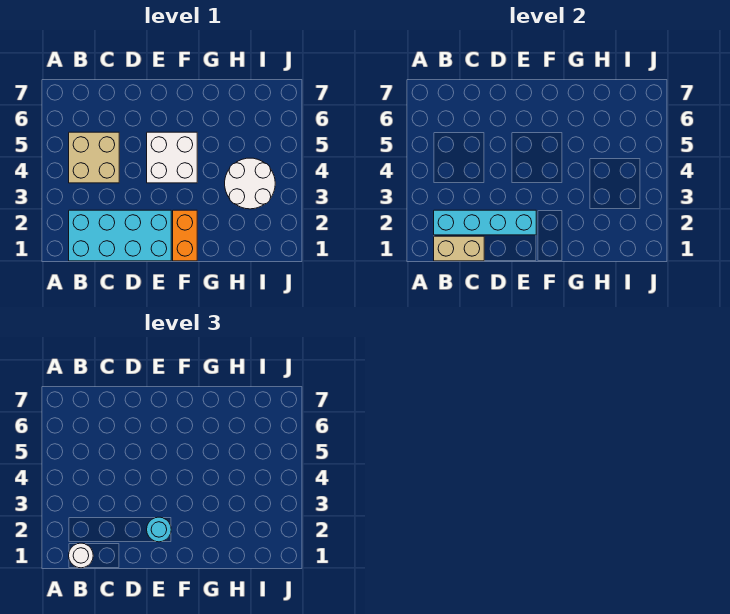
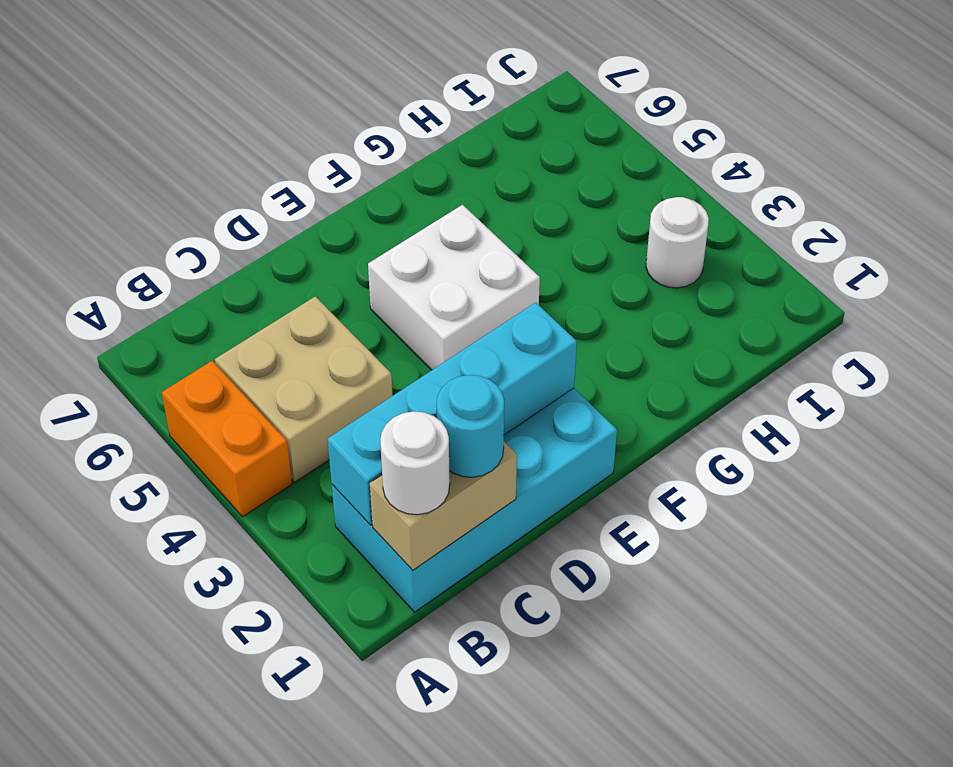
cyan 1x1 round brick [147,517,171,542] -> cyan 1x1 round brick moved to [437,375,504,477]
orange 1x2 brick [173,210,197,261] -> orange 1x2 brick moved to [162,361,292,517]
white 2x2 round brick [225,158,275,209] -> white 1x1 round brick [646,197,709,288]

